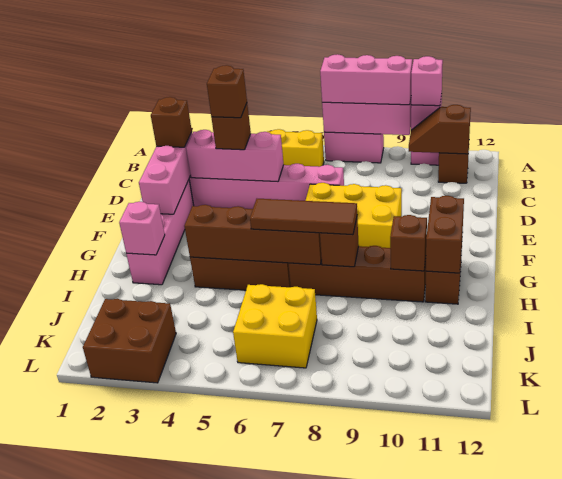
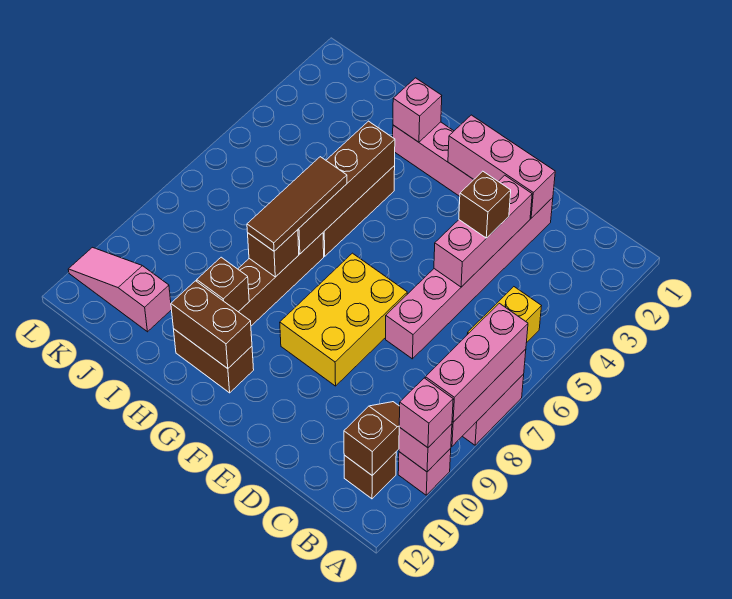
brown 1x1 brick [151,97,192,147] -> none
brown 1x1 brick [207,65,247,118] -> none
yellow 2x2 brick [233,284,317,368] -> none
none -> pink 1x3 slope [68,247,171,332]
brown 2x2 brick [83,299,176,383] -> none

